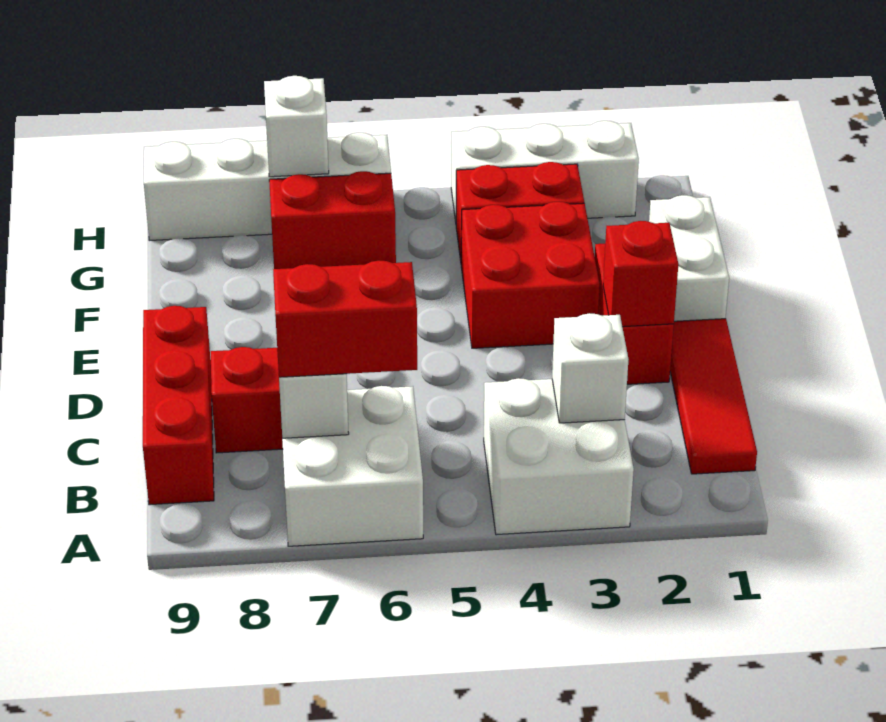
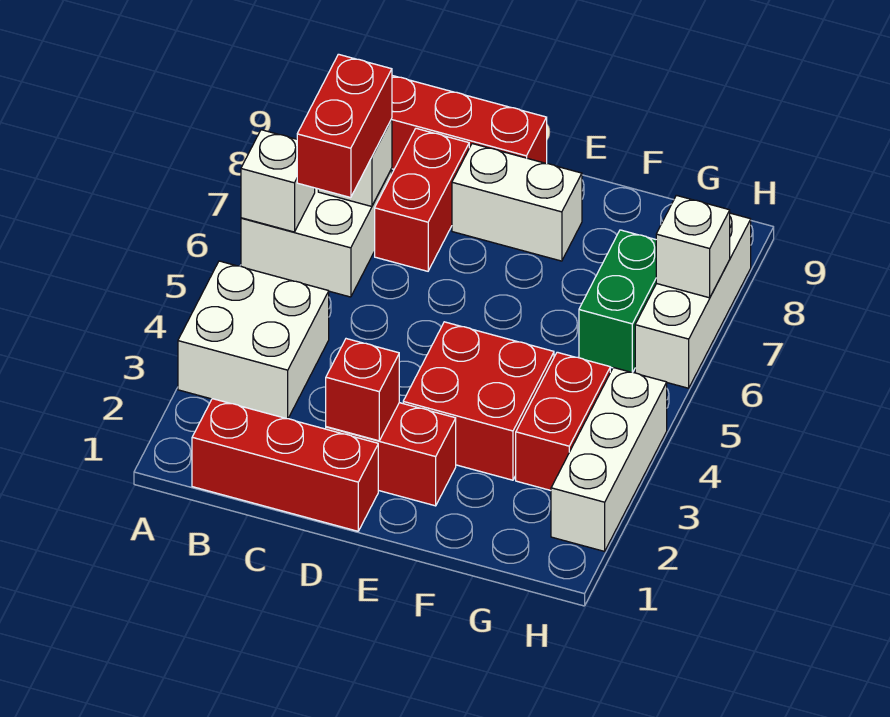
red 1x3 tile [670,319,757,474] -> red 1x3 brick [192,399,378,531]
white 1x1 brick [552,313,628,423] -> white 1x1 brick moved to [241,130,315,232]
white 1x2 brick [649,195,729,321] -> white 1x2 brick moved to [452,144,582,261]
red 1x2 brick [269,171,396,269] -> green 1x2 brick [579,230,656,372]
white 1x4 brick [144,133,391,240] -> white 1x3 brick [635,213,751,388]

